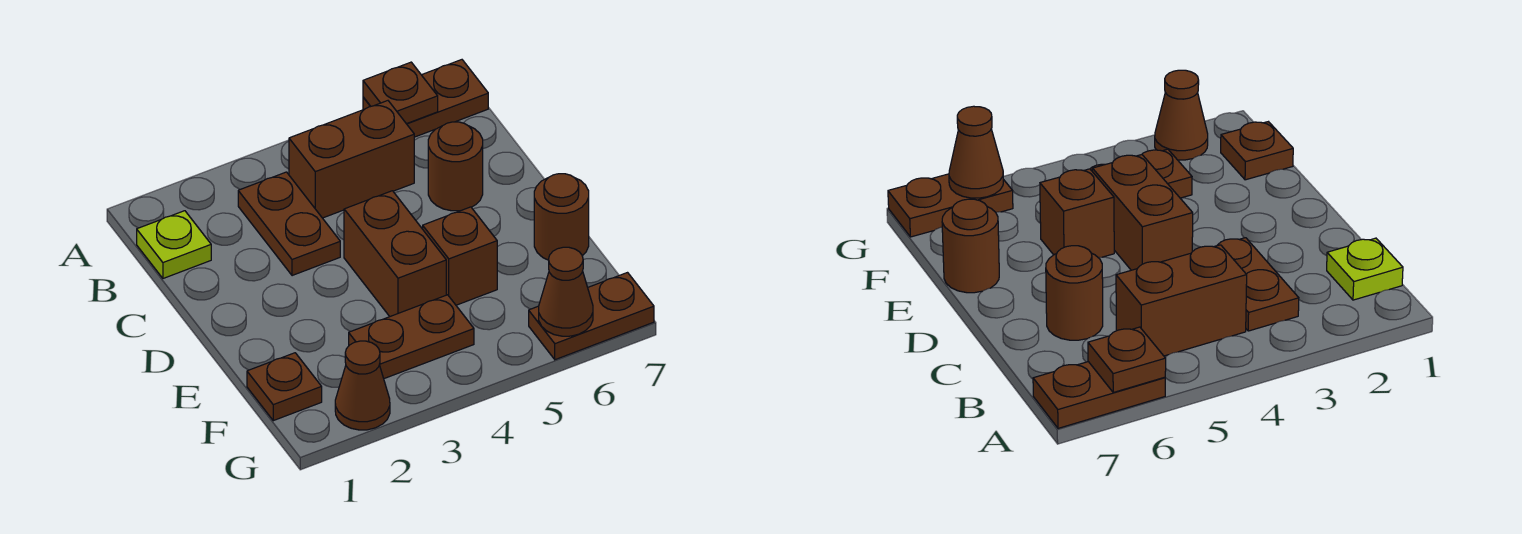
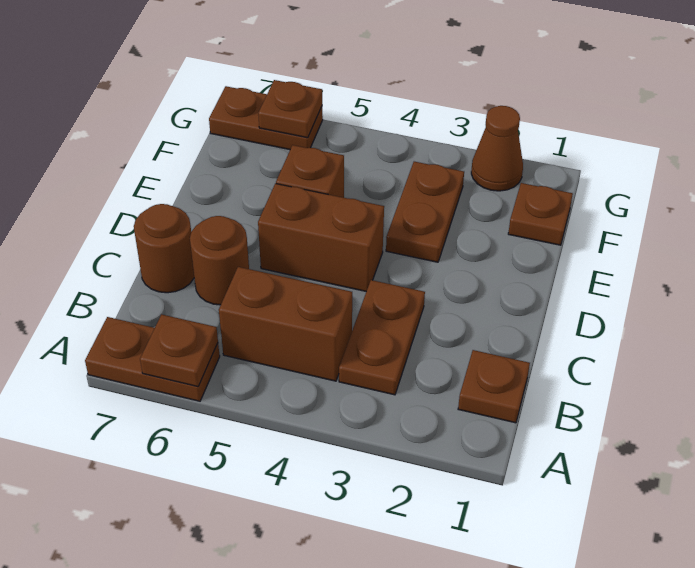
lime 1x1 plate [137,211,211,278] -> brown 1x1 plate [458,350,530,423]
brown 1x2 brick [344,191,446,316] -> brown 1x2 brick turned to [258,184,384,292]
brown 1x1 round brick [534,174,589,260] -> brown 1x1 round brick moved to [134,204,194,293]
brown 1x2 plate [349,295,474,379] -> brown 1x2 plate turned to [386,162,464,262]
brown 1x1 cone [539,247,593,336] -> brown 1x1 plate [258,80,322,138]

